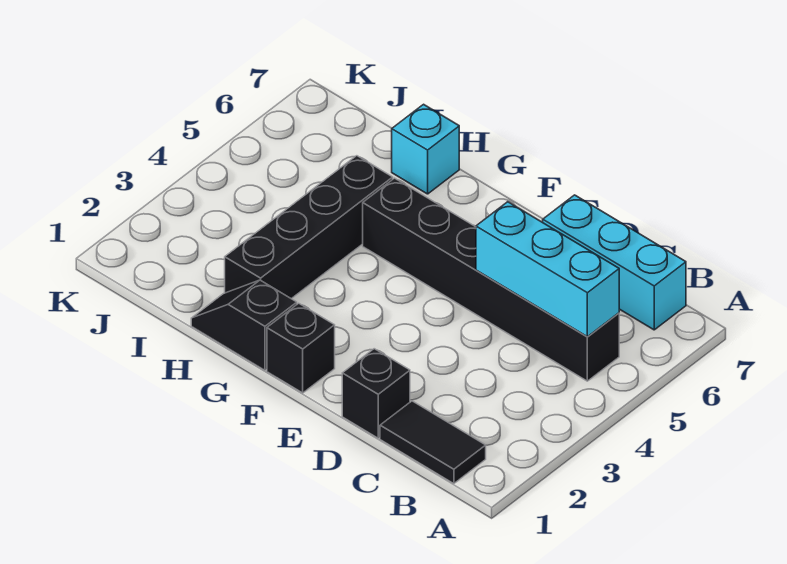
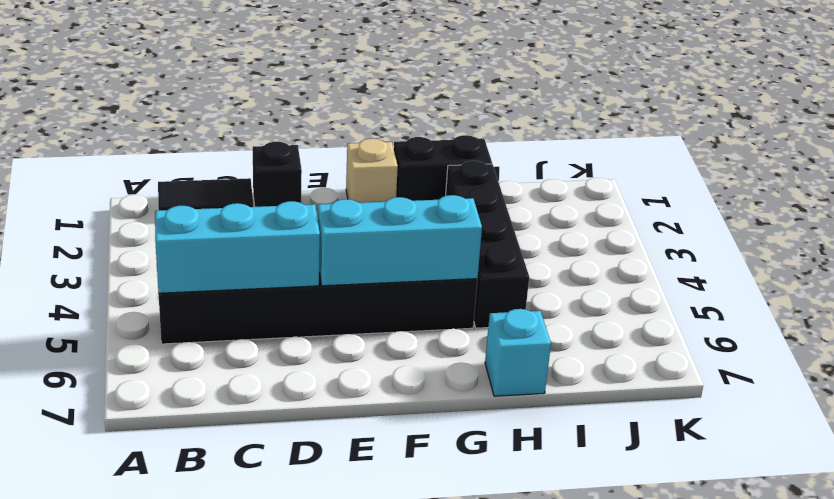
cyan 1x3 brick [543,195,686,330] -> cyan 1x3 brick moved to [318,195,482,286]
black 1x1 brick [267,303,335,393] -> tan 1x1 brick [346,138,398,203]
black 1x2 slope [191,280,297,370] -> black 1x2 brick [394,135,492,201]

